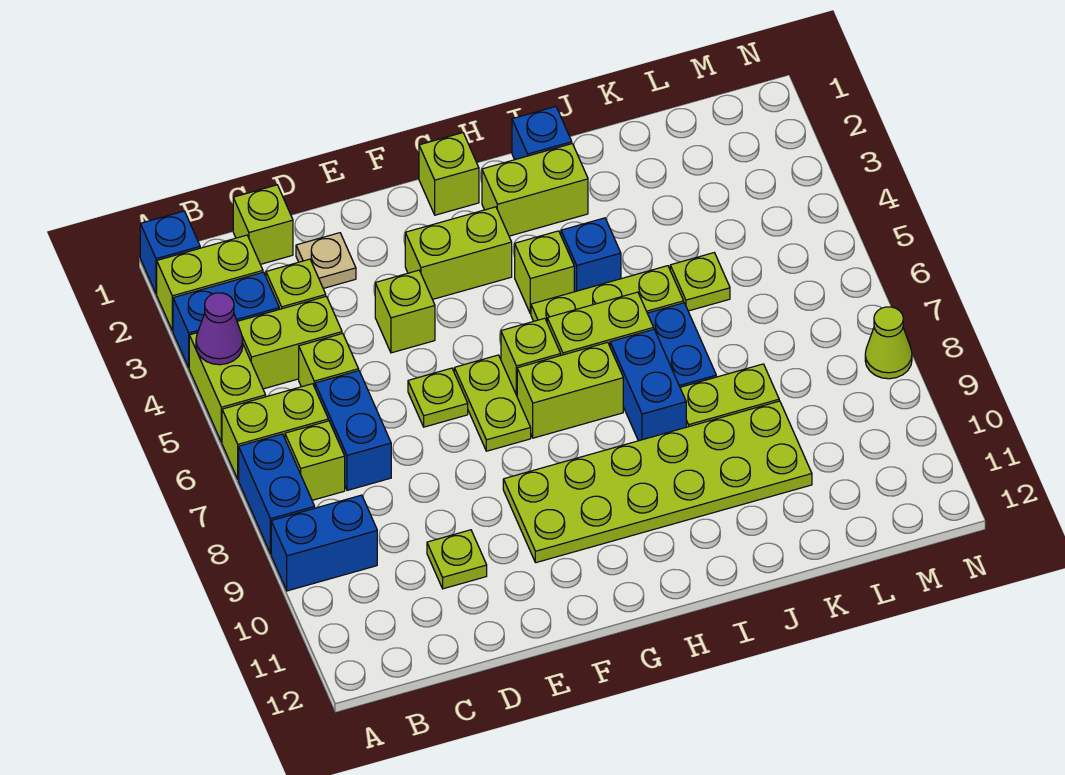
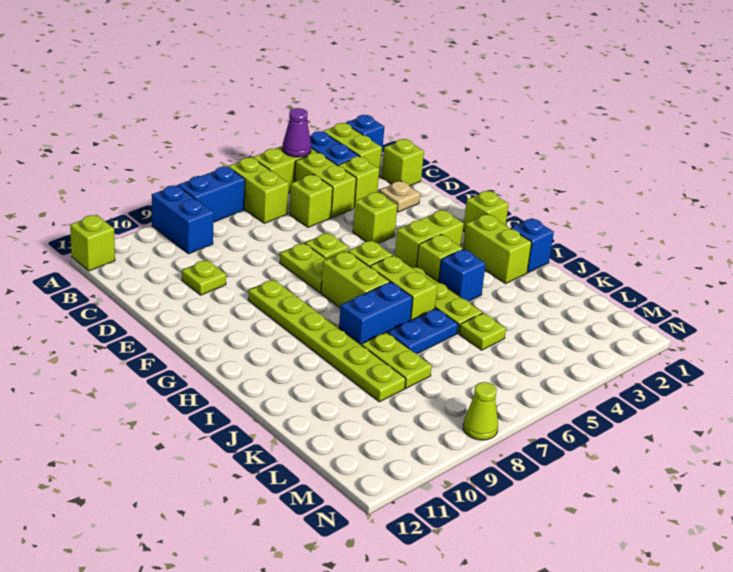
lime 1x1 brick [285,421,345,500] -> lime 1x1 brick moved to [70,215,115,271]
blue 1x2 brick [315,371,391,490] -> none
lime 1x2 brick [405,207,512,299] -> lime 1x2 brick turned to [395,210,464,268]
lime 1x2 plate [454,355,531,451] -> lime 1x2 plate turned to [280,243,327,293]
lime 2x6 plate [503,401,812,563] -> lime 1x6 plate [248,279,406,402]

